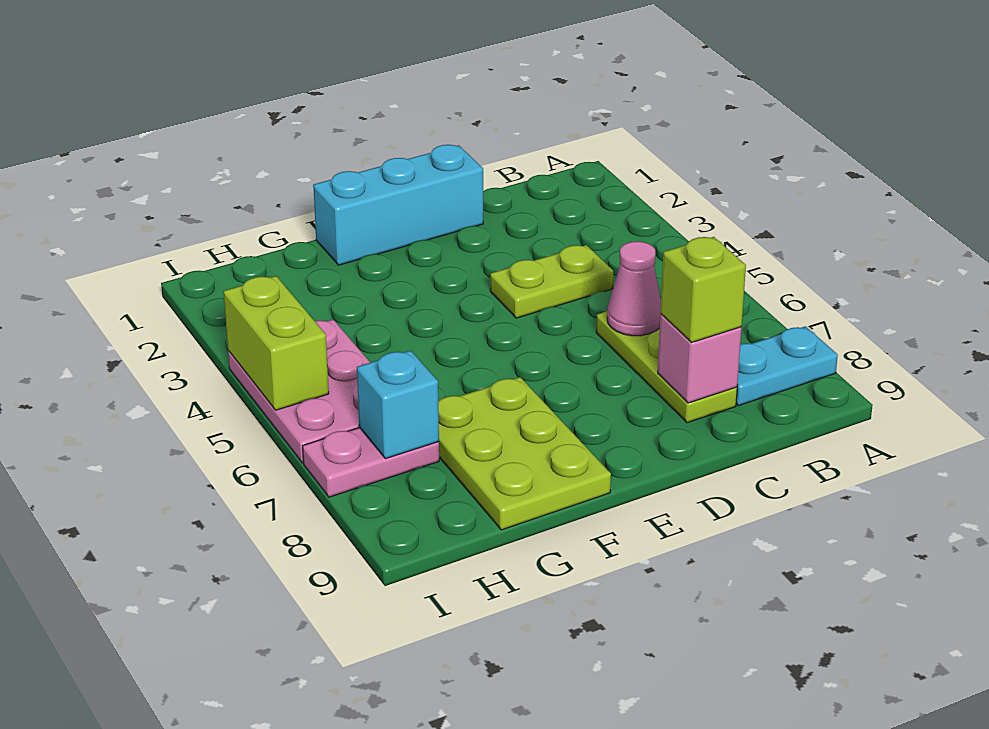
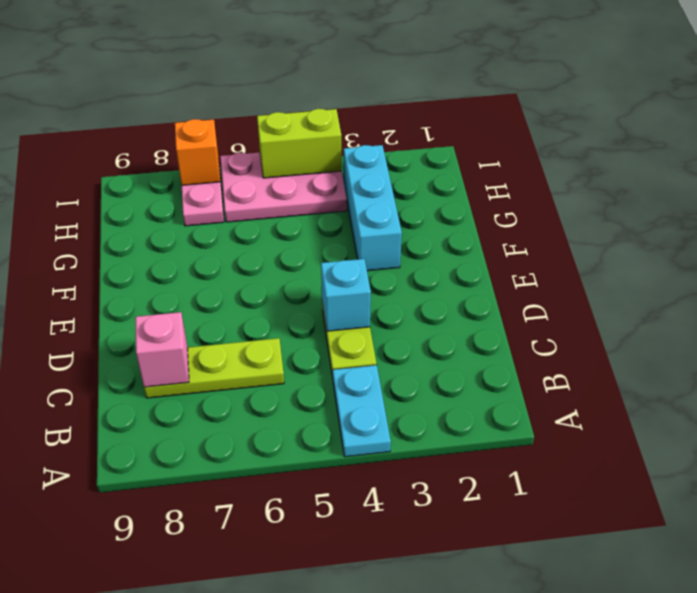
cyan 1x2 plate [736,326,838,406] -> cyan 1x2 plate moved to [333,365,391,457]
pink 1x1 cone [607,241,661,336] -> none
lime 1x1 brick [661,237,746,342] -> none
cyan 1x3 brick [313,145,483,265] -> cyan 1x3 brick moved to [344,145,402,271]
lime 2x3 plate [438,377,611,530] -> none
cyan 1x1 brick [357,351,439,459] -> cyan 1x1 brick moved to [321,259,371,331]
none -> orange 1x1 brick [175,119,220,185]

